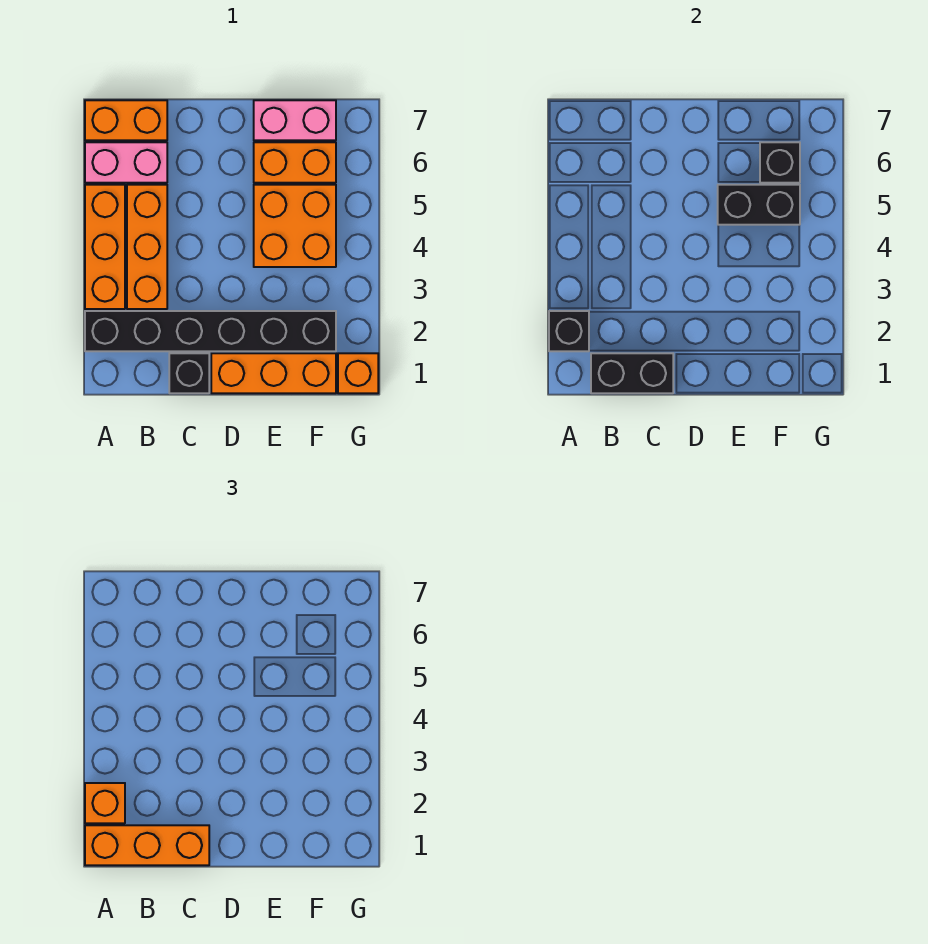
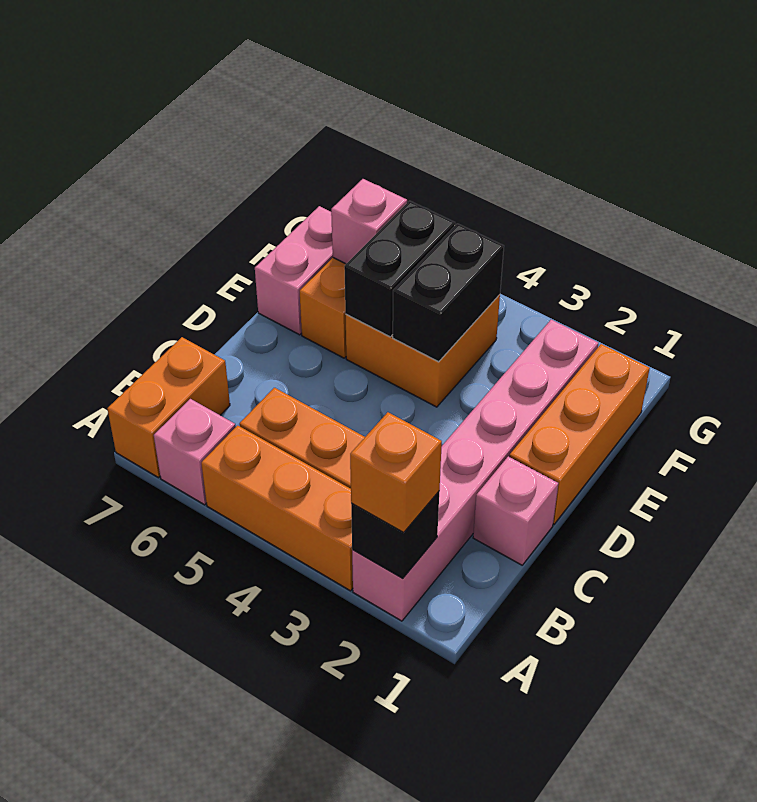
orange 1x3 brick [85,825,209,865] -> none
black 1x6 brick [85,311,336,351] -> pink 1x6 brick [352,320,598,621]
pink 1x2 brick [85,142,167,183] -> pink 1x1 brick [154,399,236,505]
black 1x2 brick [591,353,673,393] -> black 1x2 brick moved to [393,224,504,362]
black 1x1 brick [169,353,209,393] -> pink 1x1 brick [473,456,558,565]
black 1x1 brick [760,142,800,183] -> pink 1x1 brick [331,179,407,264]
orange 1x1 brick [338,353,378,393] -> none

